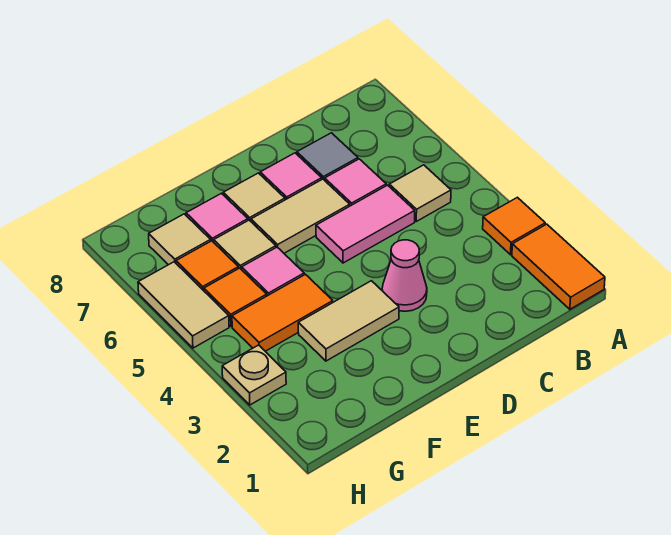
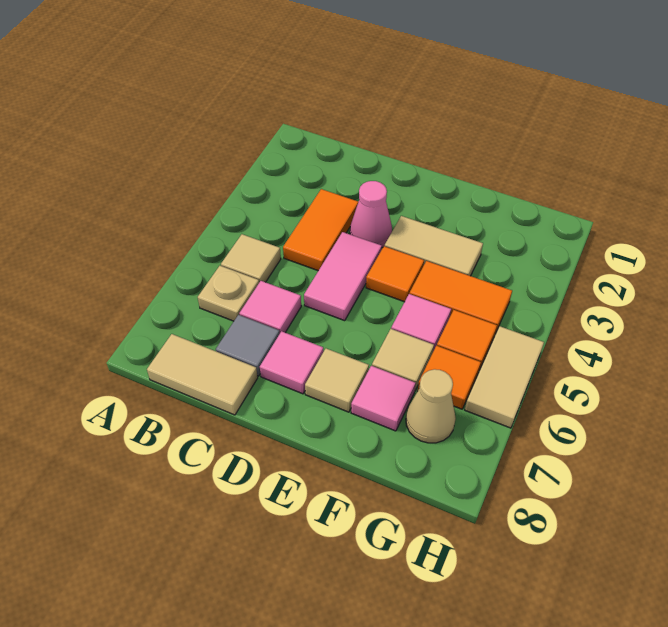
orange 1x2 tile [512,224,605,309] -> orange 1x2 tile moved to [283,189,358,271]
orange 1x1 tile [483,197,545,255] -> orange 1x1 tile moved to [366,246,424,302]
pink 1x2 tile [316,185,415,263] -> pink 1x2 tile turned to [304,232,382,321]
tan 1x2 tile [251,179,350,253] -> tan 1x2 tile moved to [147,334,258,415]
tan 1x1 tile [149,214,211,265] -> tan 1x1 cone [406,369,456,443]
tan 1x1 plate [222,345,286,405] -> tan 1x1 plate moved to [198,266,259,321]

